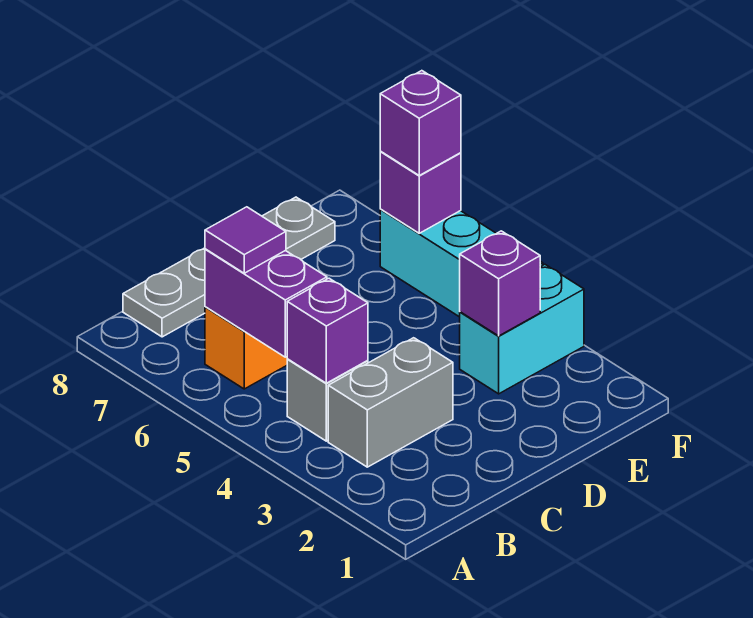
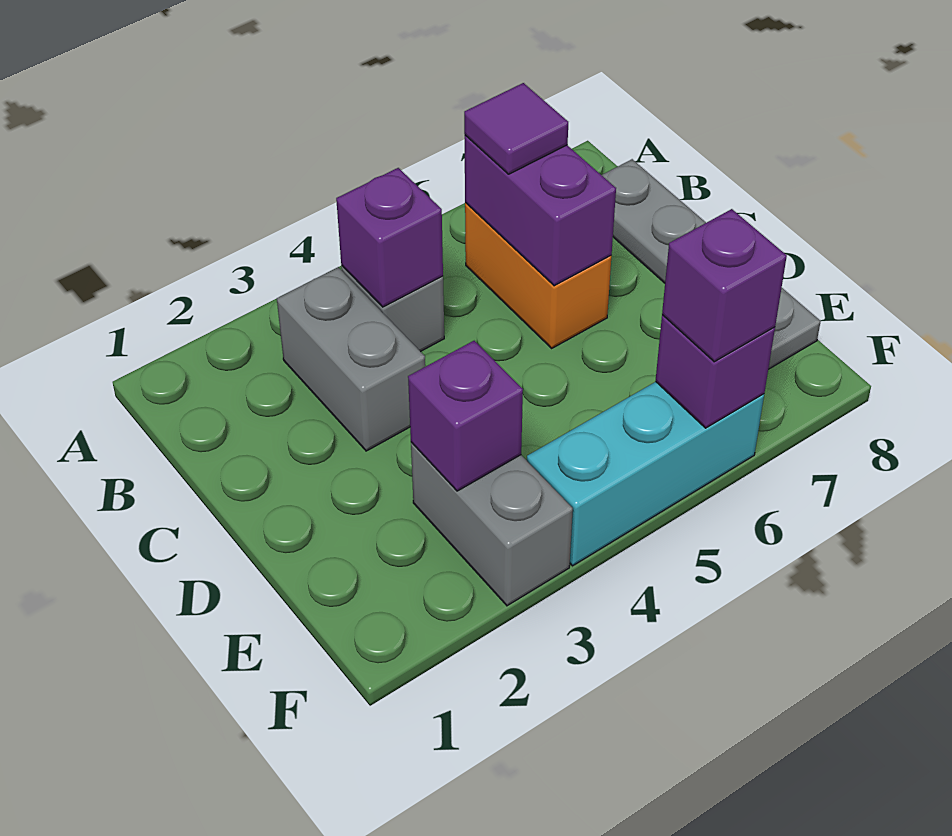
purple 1x2 brick [205,249,327,357] -> purple 1x2 brick turned to [465,135,616,286]
cyan 1x2 brick [460,265,584,394] -> grey 1x2 brick [411,442,573,606]

